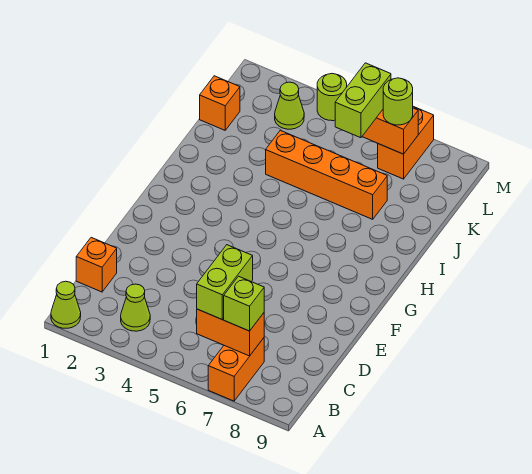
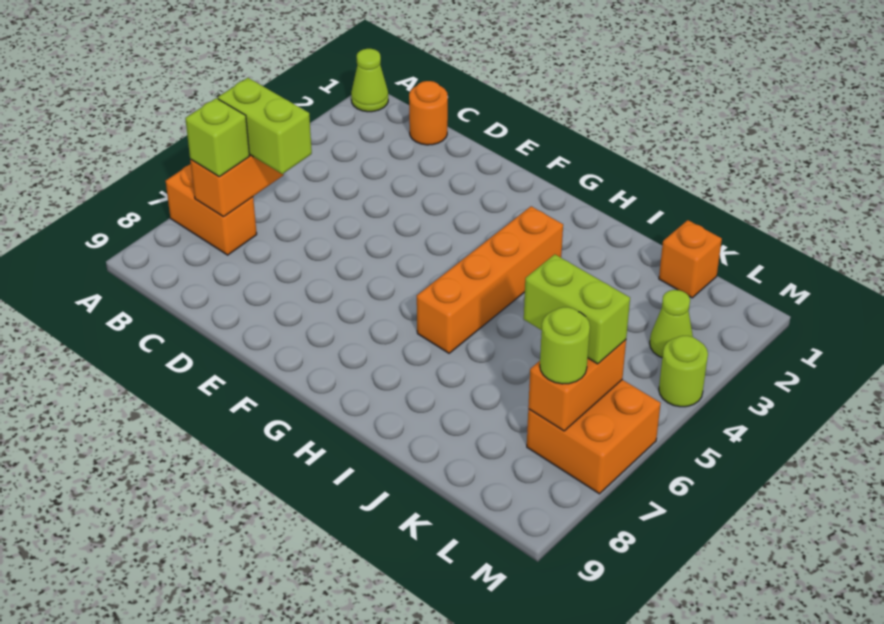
lime 1x1 cone [121,284,150,331] -> none
orange 1x1 brick [76,238,117,292] -> orange 1x1 round brick [409,81,448,145]
orange 1x4 brick [266,130,387,219] -> orange 1x4 brick moved to [417,206,563,353]
orange 1x2 brick [378,107,434,179] -> orange 2x2 brick [527,380,661,494]

